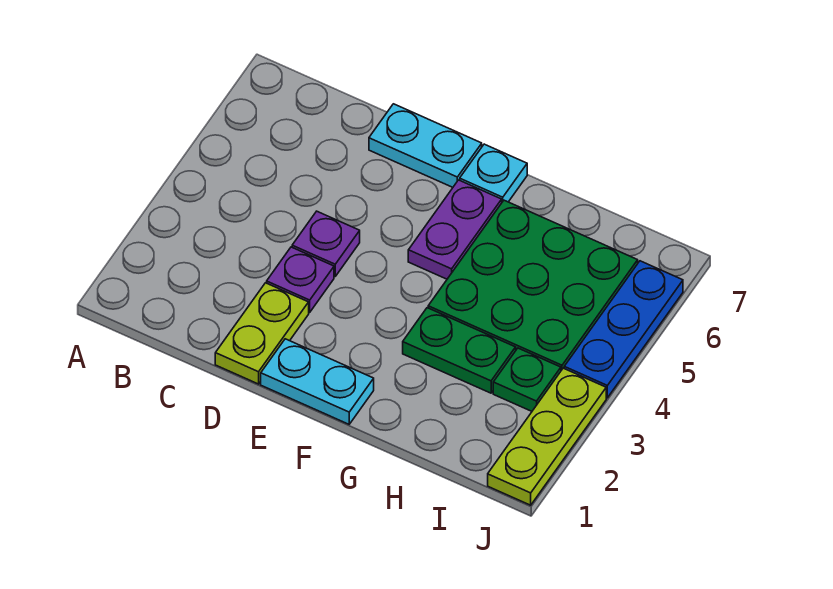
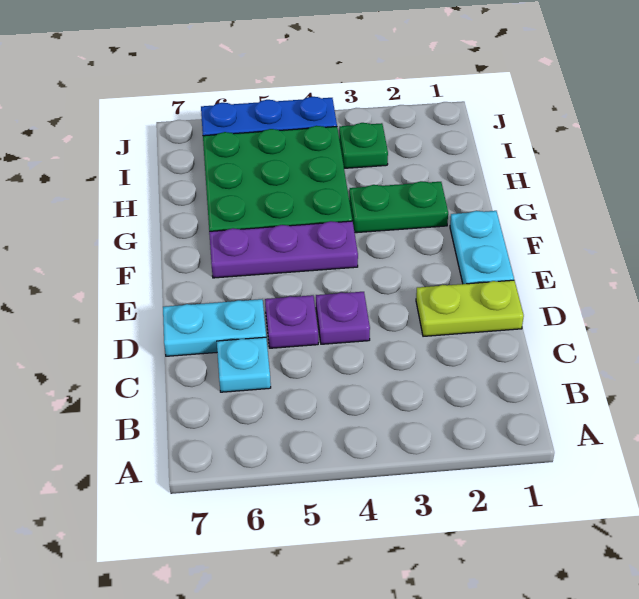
purple 1x1 plate [267,247,334,312] -> purple 1x1 plate moved to [265,295,318,348]
cyan 1x2 plate [369,104,482,187] -> cyan 1x2 plate turned to [163,299,266,356]
purple 1x2 plate [408,180,502,279] -> purple 1x3 plate [209,221,358,278]
cyan 1x1 plate [460,144,527,202] -> cyan 1x1 plate moved to [217,337,271,392]
green 1x2 plate [403,308,516,393] -> green 1x2 plate turned to [349,181,448,233]
lime 1x3 plate [488,368,606,505] -> none

